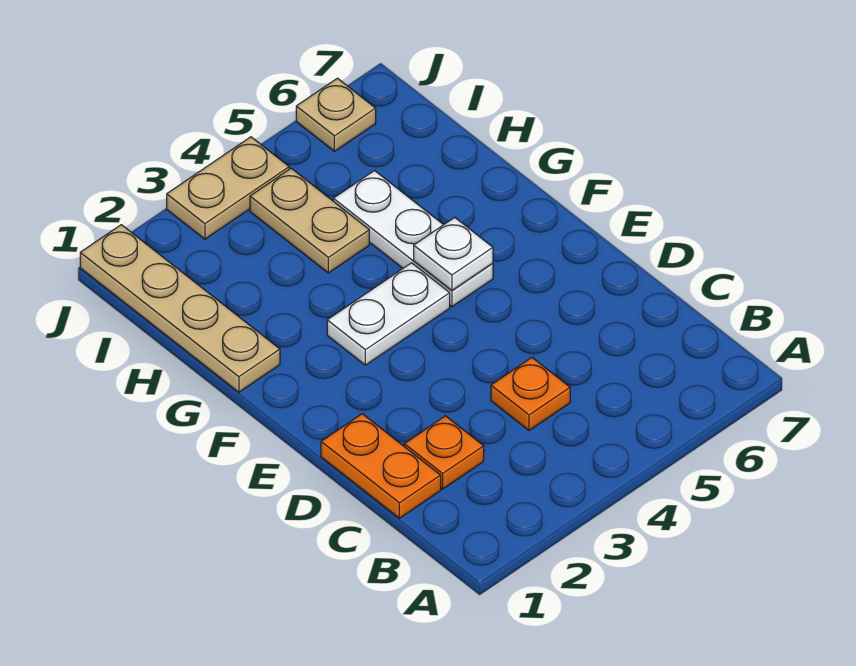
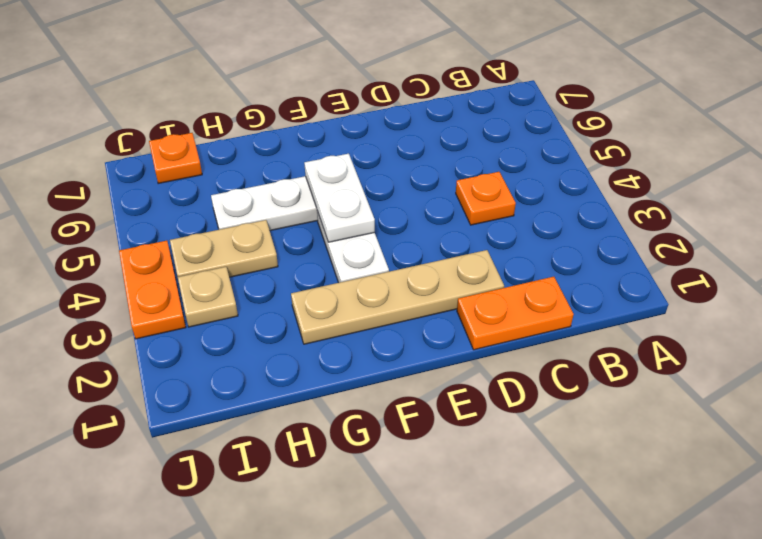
orange 1x1 plate [404,416,484,489] -> orange 1x1 plate moved to [149,133,202,184]
white 1x1 plate [414,217,493,291] -> white 1x2 plate [304,154,375,242]
tan 1x4 plate [80,225,280,392] -> tan 1x4 plate moved to [291,250,504,344]
tan 1x2 plate [167,137,289,239] -> orange 1x2 plate [119,241,186,339]
tan 1x1 plate [296,78,376,151] -> tan 1x1 plate moved to [178,267,238,327]

